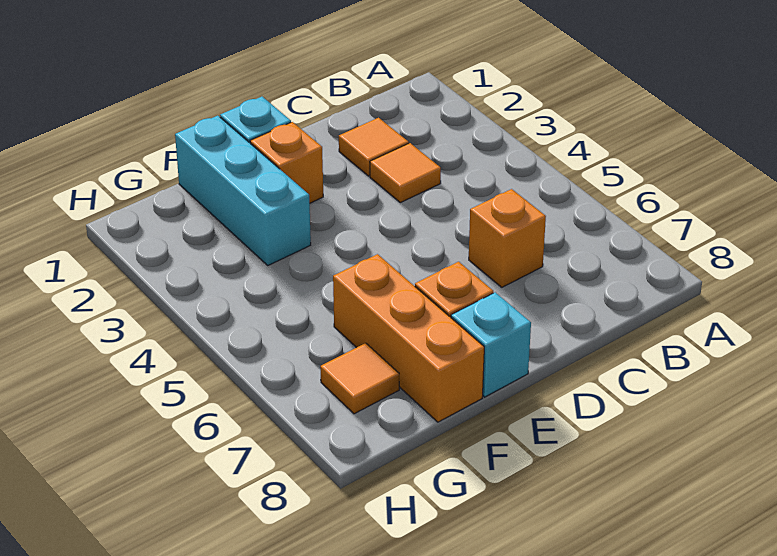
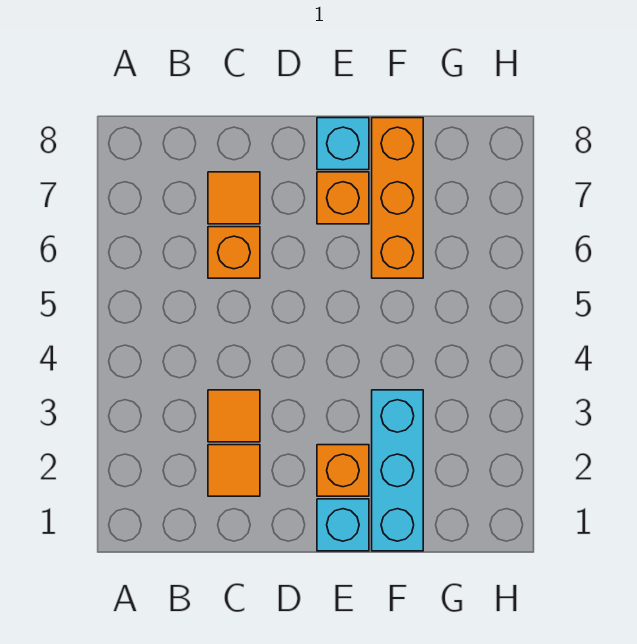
orange 1x1 tile [320,343,399,414] -> orange 1x1 tile moved to [208,172,260,224]

